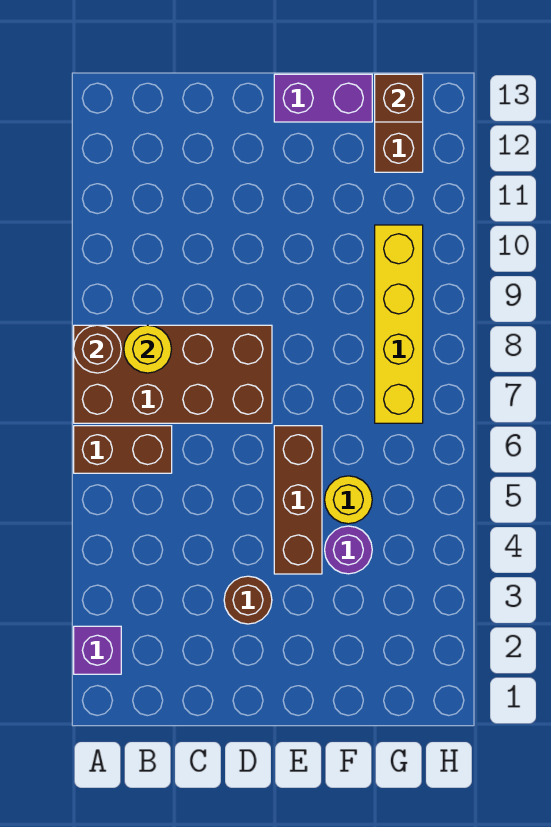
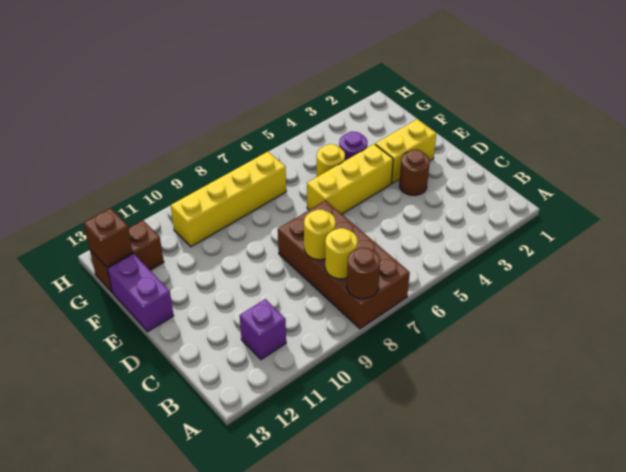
purple 1x1 brick [74,626,121,674] -> purple 1x1 brick moved to [240,299,286,360]
brown 1x2 brick [74,426,172,473] -> none
none -> yellow 1x1 round brick [304,210,336,260]
none -> yellow 1x2 brick [375,119,436,183]
brown 1x3 brick [274,426,322,574] -> yellow 1x3 brick [307,144,393,214]

